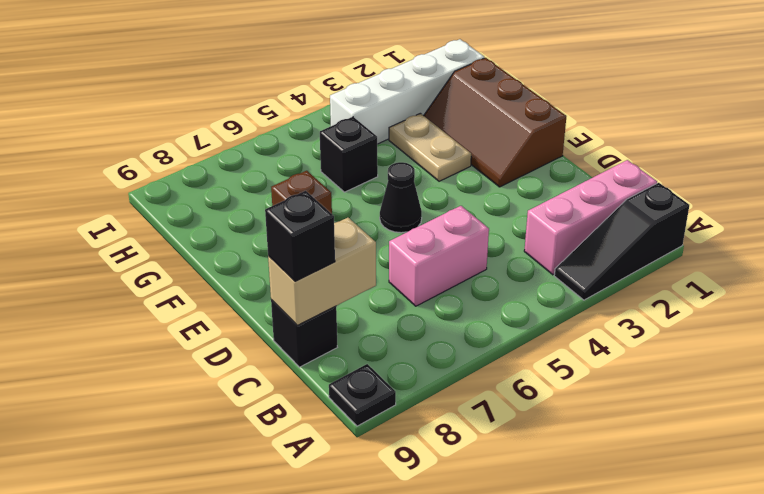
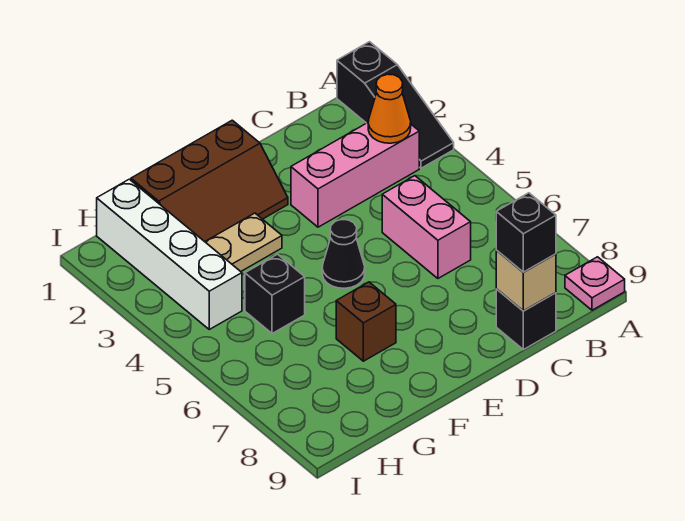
black 1x1 plate [329,364,396,426] -> pink 1x1 plate [565,257,625,310]
pink 1x3 brick [524,160,657,275] -> pink 1x3 brick turned to [291,123,419,227]
none -> orange 1x1 cone [368,74,411,143]
tan 1x2 brick [268,218,376,326] -> tan 1x1 brick [496,250,556,311]

